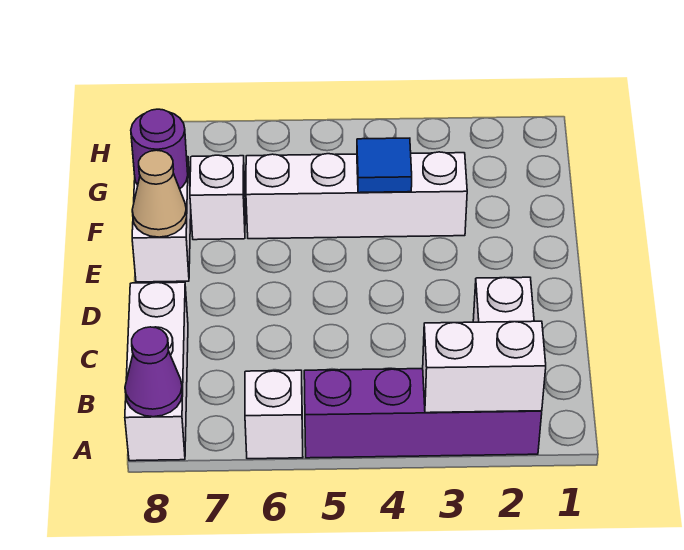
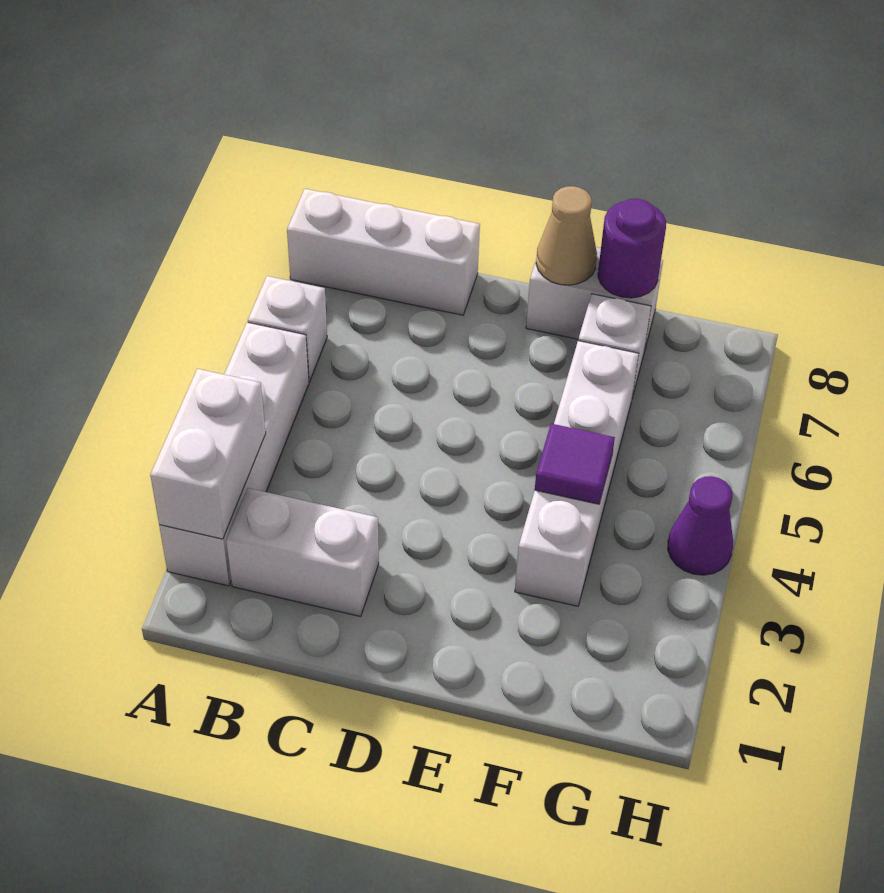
purple 1x4 brick [304,369,542,458] -> white 1x4 brick [159,322,309,586]
purple 1x1 cone [125,327,183,417] -> purple 1x1 cone moved to [668,476,733,575]
blue 1x1 tile [357,138,412,193] -> purple 1x1 tile [535,424,615,504]

